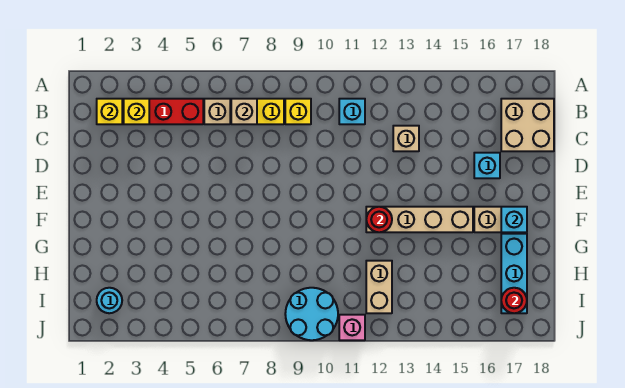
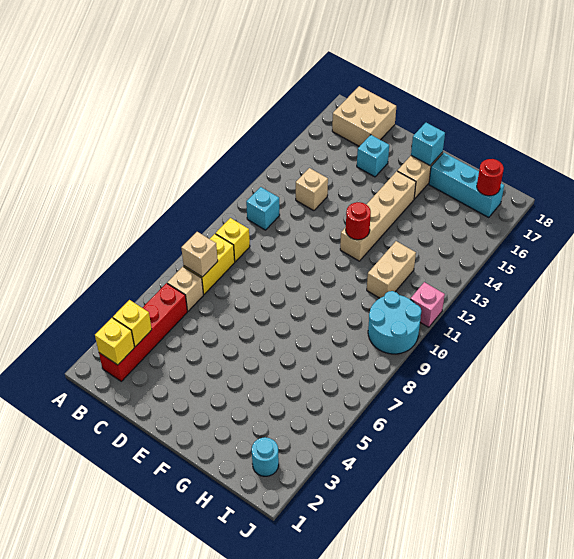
tan 1x2 brick [366,261,392,313] -> tan 1x2 brick turned to [367,241,416,298]

